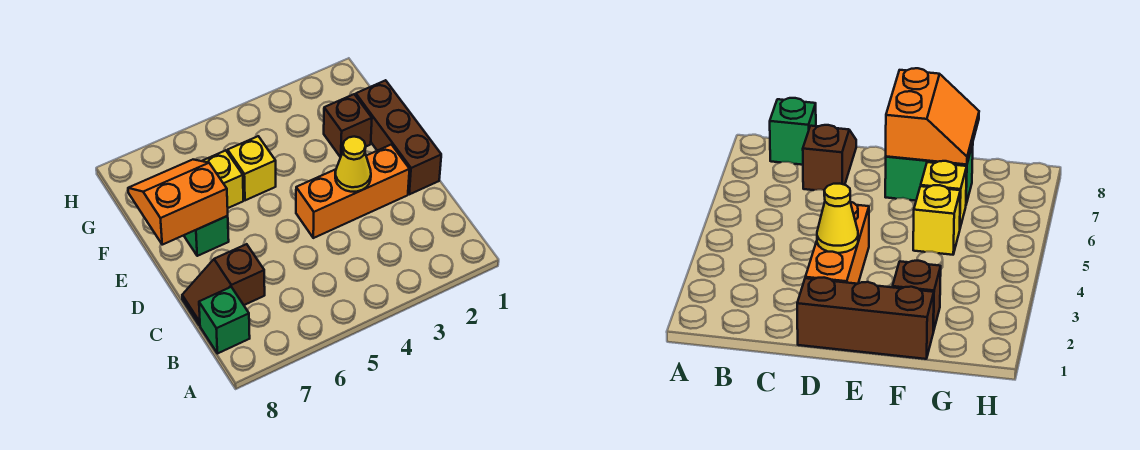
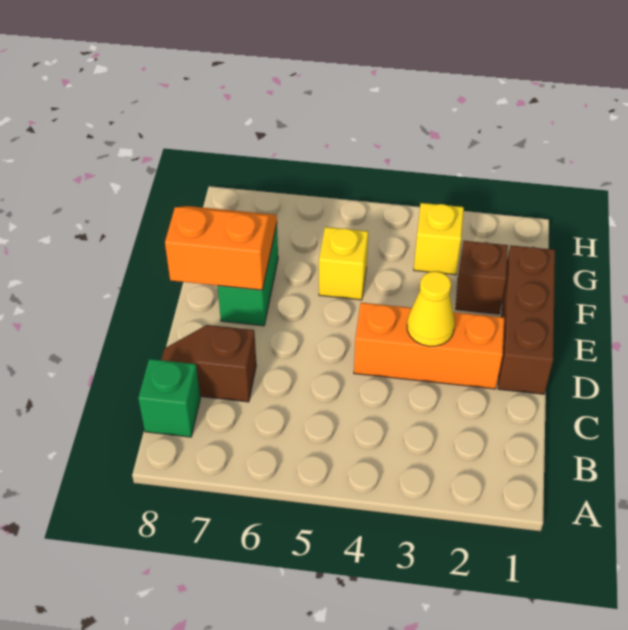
yellow 1x1 brick [203,150,243,208] -> yellow 1x1 brick moved to [414,203,464,275]

